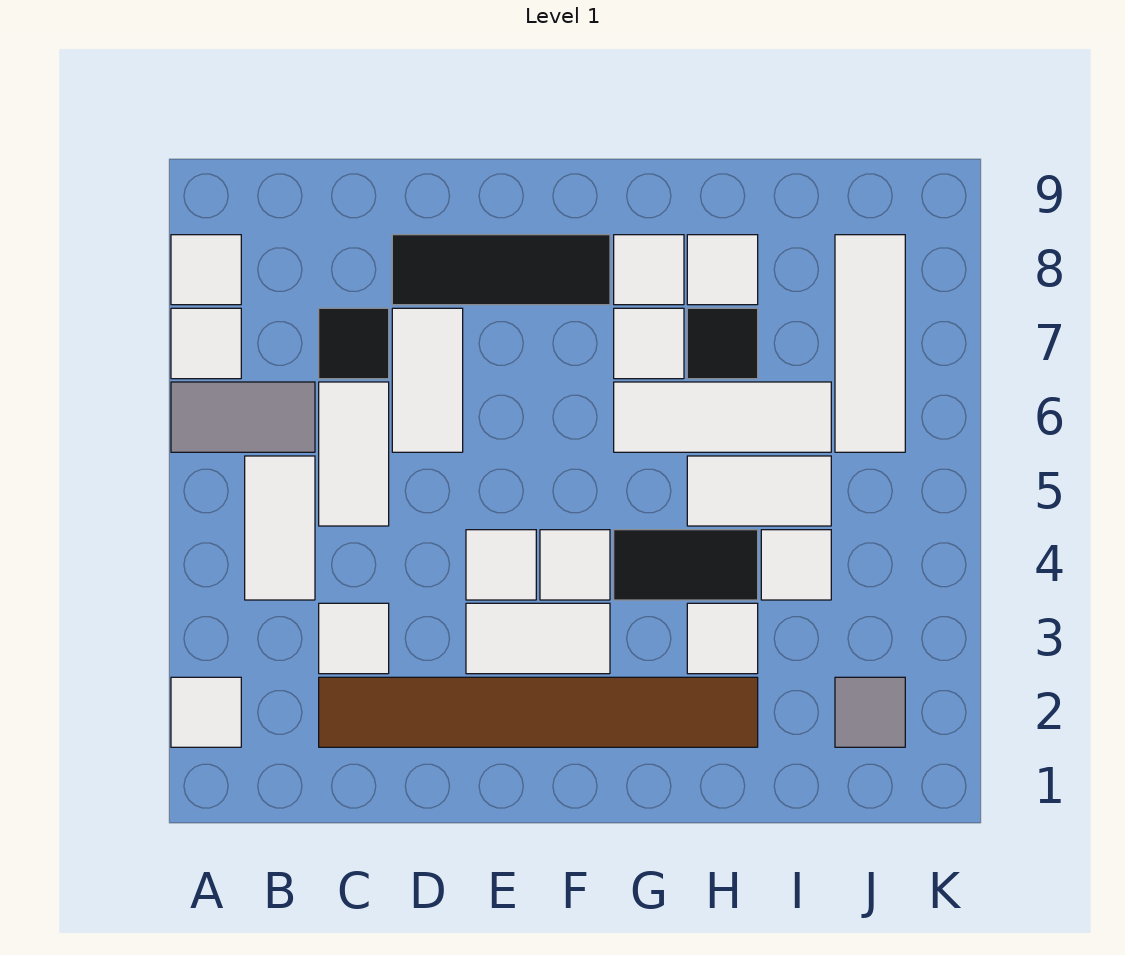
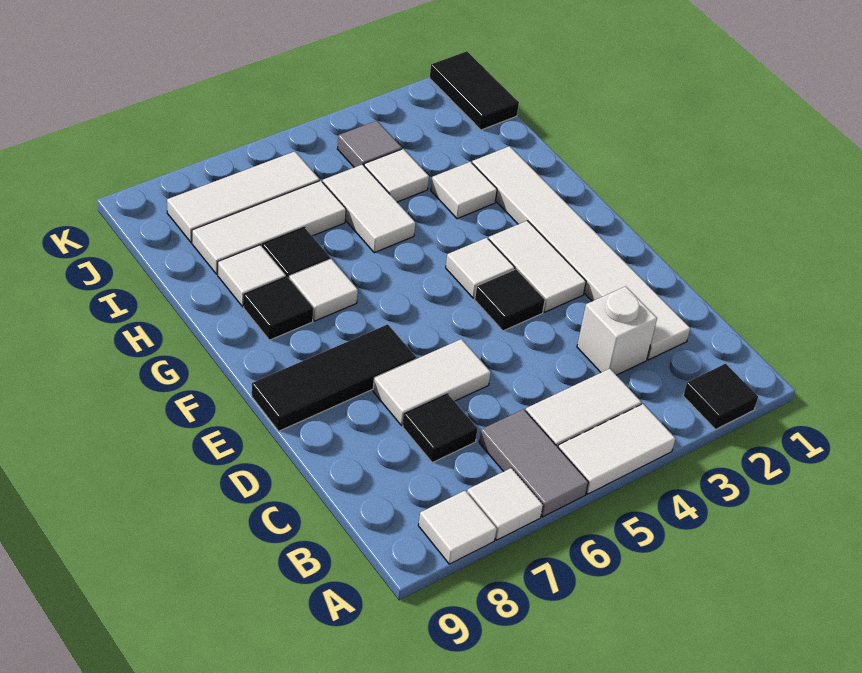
white 1x1 tile [171,677,241,747] -> black 1x1 tile [683,364,758,429]
brown 1x6 tile [319,677,758,747] -> white 1x6 tile [472,146,690,360]
white 1x1 tile [319,603,389,674] -> white 1x1 brick [577,286,657,375]
white 1x2 tile [319,382,389,526] -> white 1x2 tile moved to [558,404,675,494]
black 1x3 tile [392,235,610,305] -> black 1x3 tile turned to [252,324,416,431]
white 1x1 tile [466,530,536,600] -> black 1x1 tile [475,269,545,331]
black 1x2 tile [614,530,758,600] -> black 1x2 tile moved to [430,51,519,130]
white 1x3 tile [614,382,831,452] -> white 1x3 tile turned to [192,181,346,274]
white 1x1 tile [614,235,684,305] -> black 1x1 tile [244,277,313,340]
grey 1x1 tile [835,677,905,747] -> grey 1x1 tile moved to [338,121,402,167]

